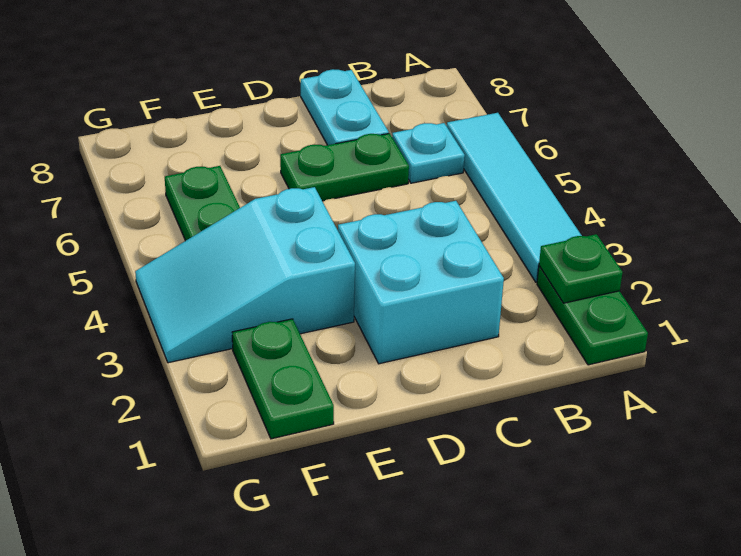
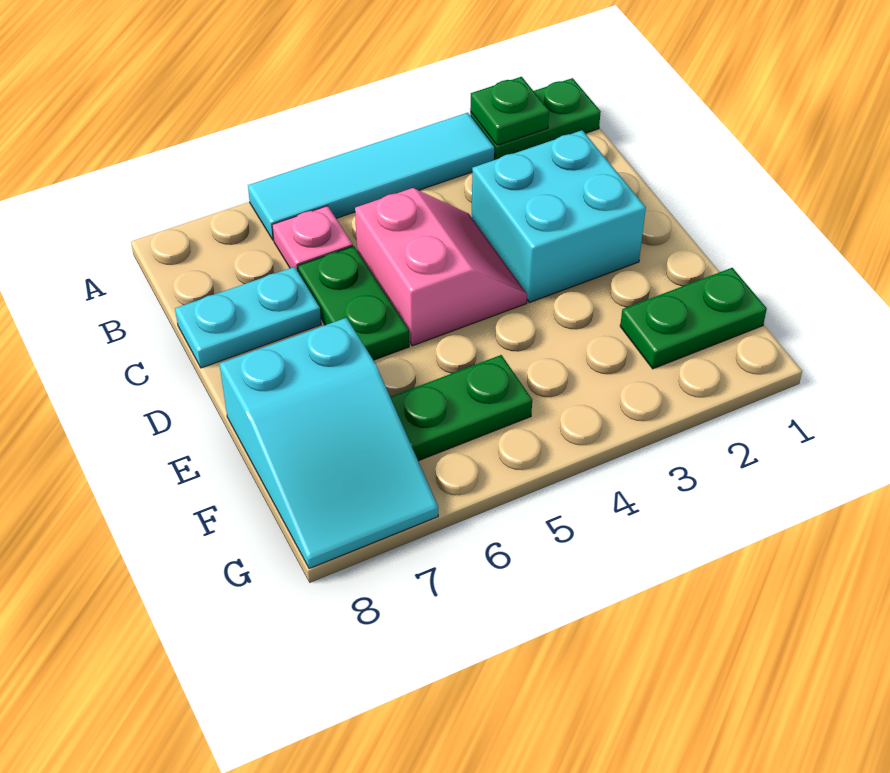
cyan 1x1 plate [392,123,465,183] -> pink 1x1 plate [272,206,353,271]
none -> pink 2x2 slope [355,188,527,346]
cyan 2x3 slope [135,187,355,363] -> cyan 2x3 slope moved to [220,318,438,569]

